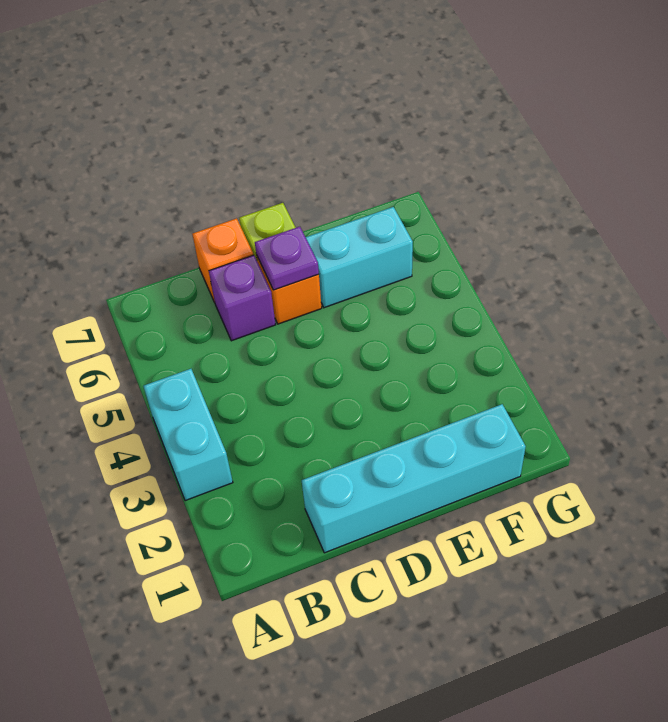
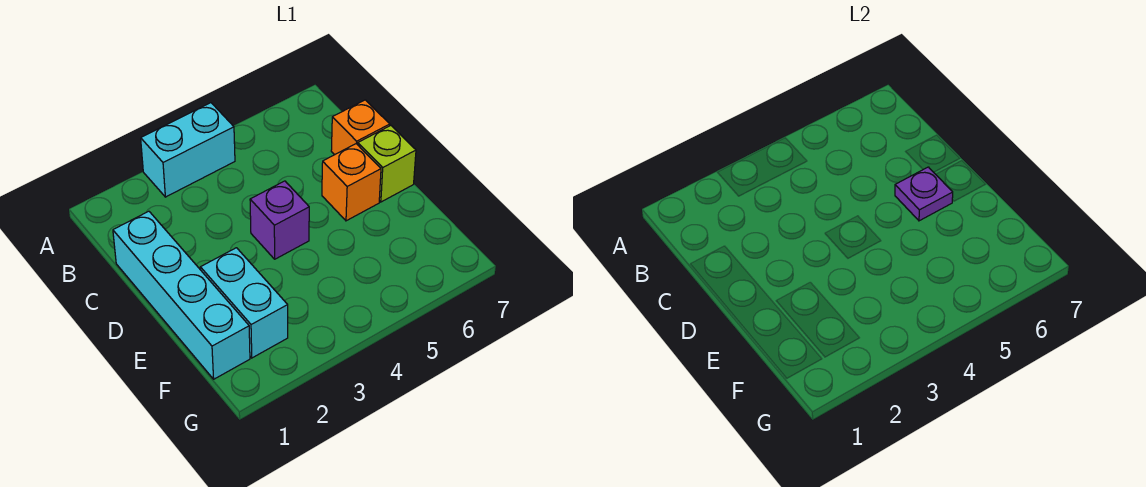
purple 1x1 brick [209,255,276,341] -> purple 1x1 brick moved to [250,181,309,259]
cyan 1x2 brick [306,207,413,308] -> cyan 1x2 brick moved to [200,248,288,358]

